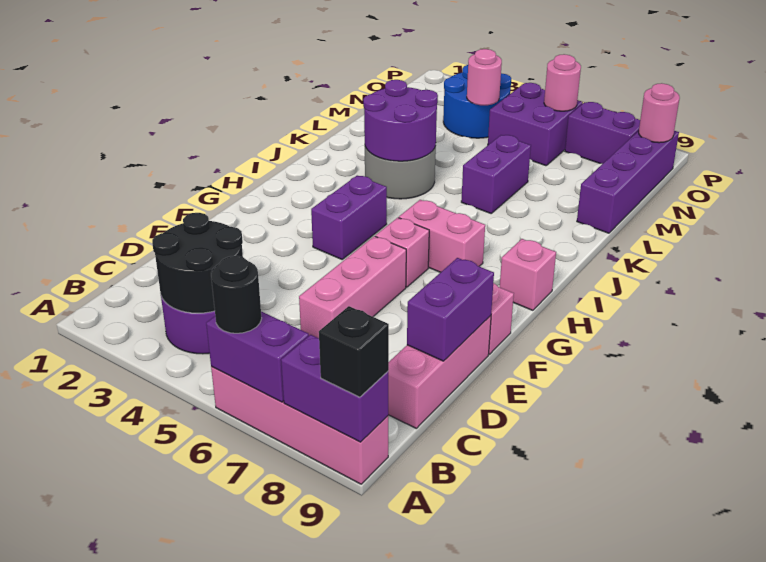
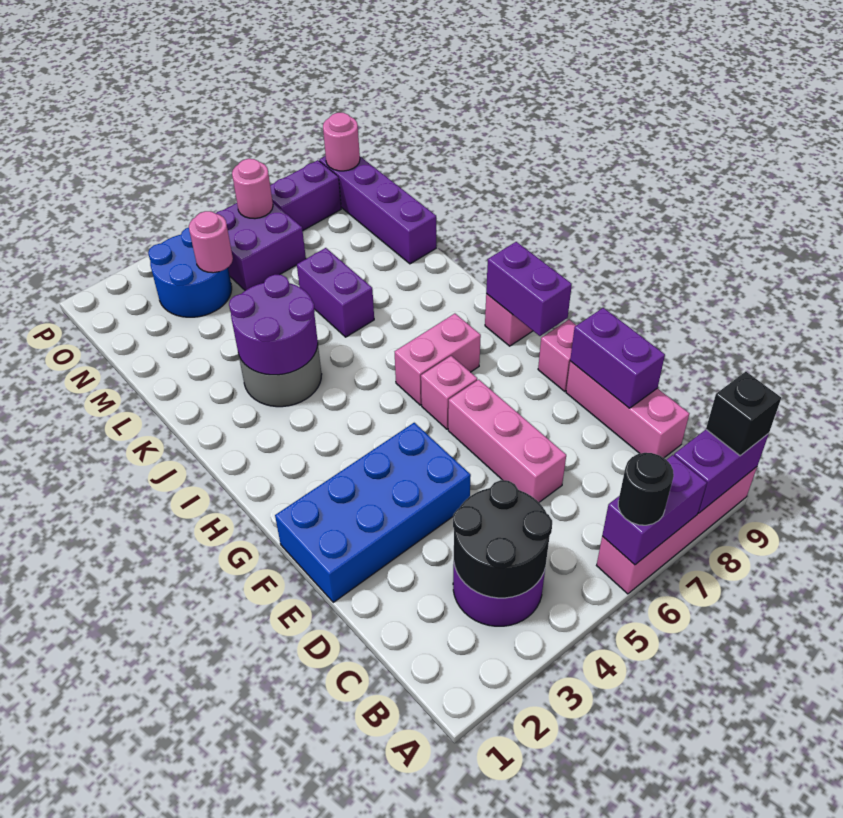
none -> blue 2x4 brick [275,423,471,602]
purple 1x2 brick [311,176,387,259] -> purple 1x2 brick moved to [486,242,572,336]

